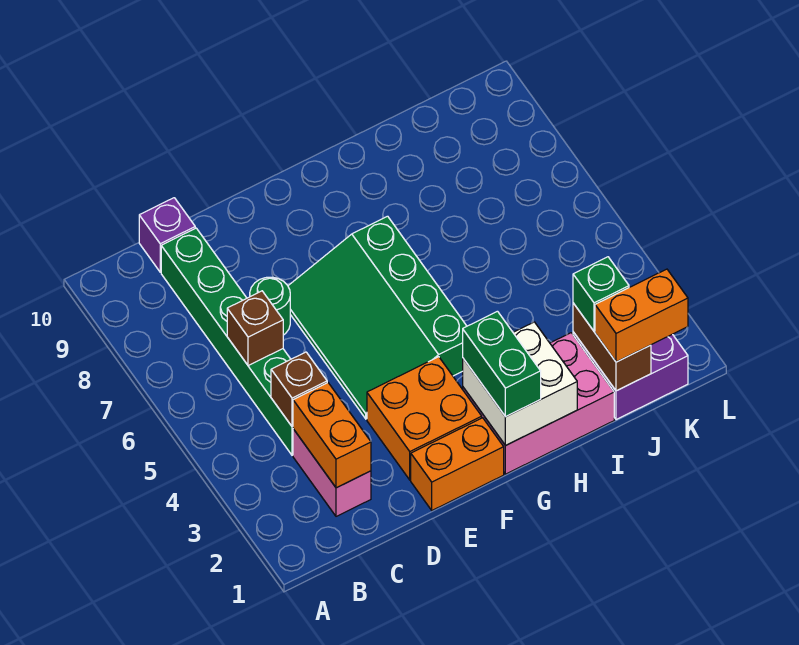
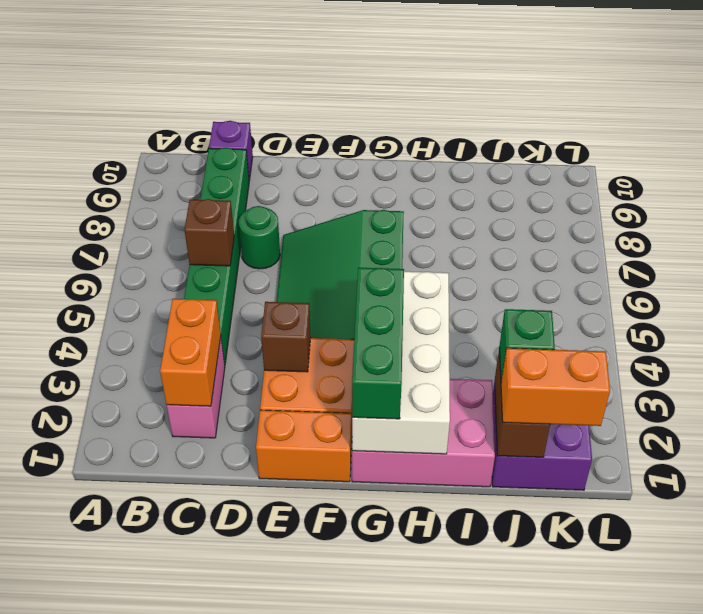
brown 1x1 brick [271,352,327,427] -> brown 1x1 brick moved to [261,302,311,372]
white 2x2 brick [463,322,577,446] -> white 2x4 brick [352,271,450,454]
green 1x2 brick [463,311,541,417] -> green 1x3 brick [352,268,404,419]

